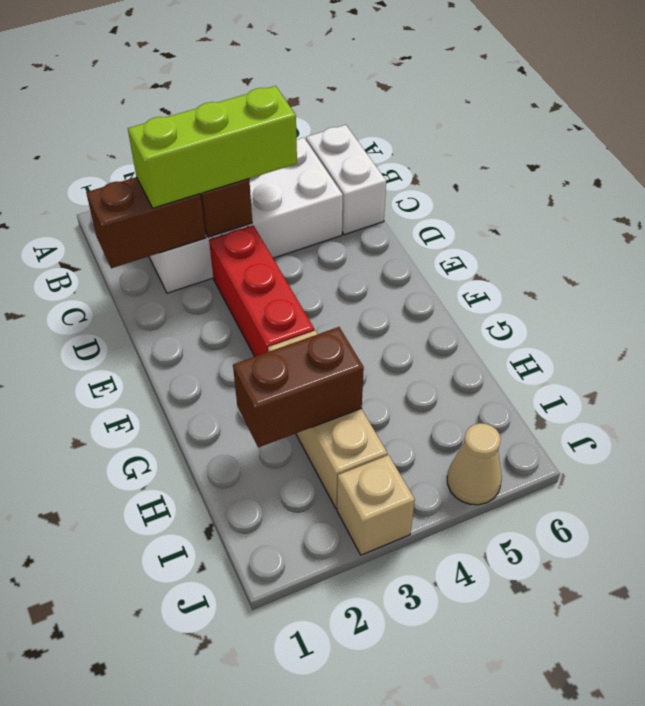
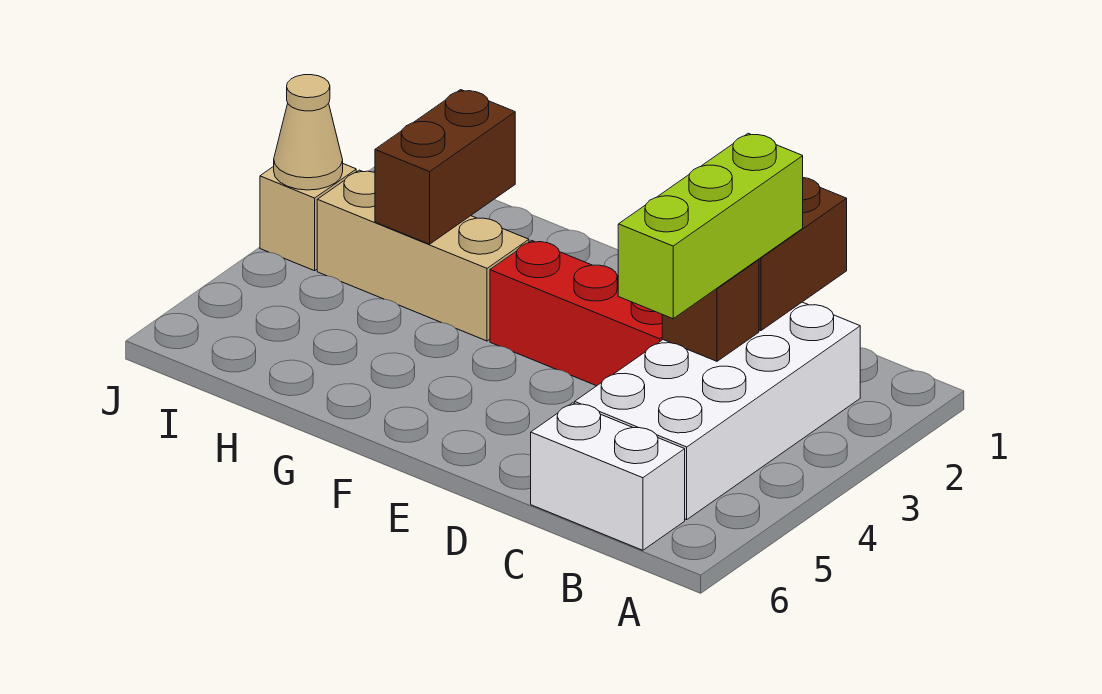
tan 1x1 cone [447,423,502,505] -> tan 1x1 cone moved to [274,75,343,190]

